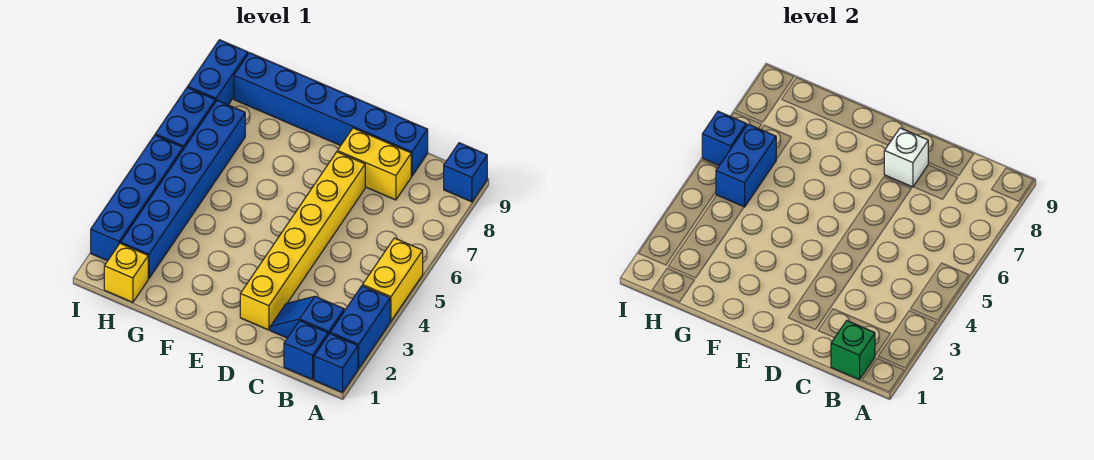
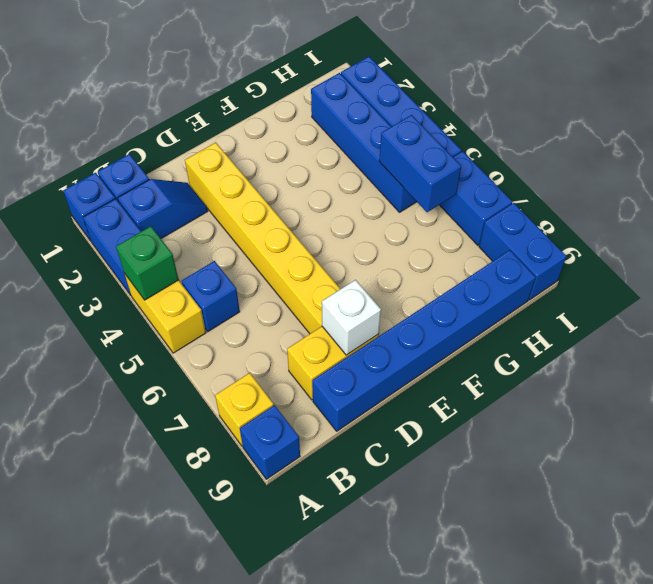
green 1x1 brick [831,321,875,380] -> green 1x1 brick moved to [116,226,179,300]
yellow 1x1 brick [104,243,148,302] -> yellow 1x1 brick moved to [215,373,274,446]
blue 1x6 brick [121,100,245,278] -> blue 1x4 brick [311,73,417,212]
blue 1x1 brick [702,111,746,166] -> blue 1x1 brick moved to [182,261,240,331]

